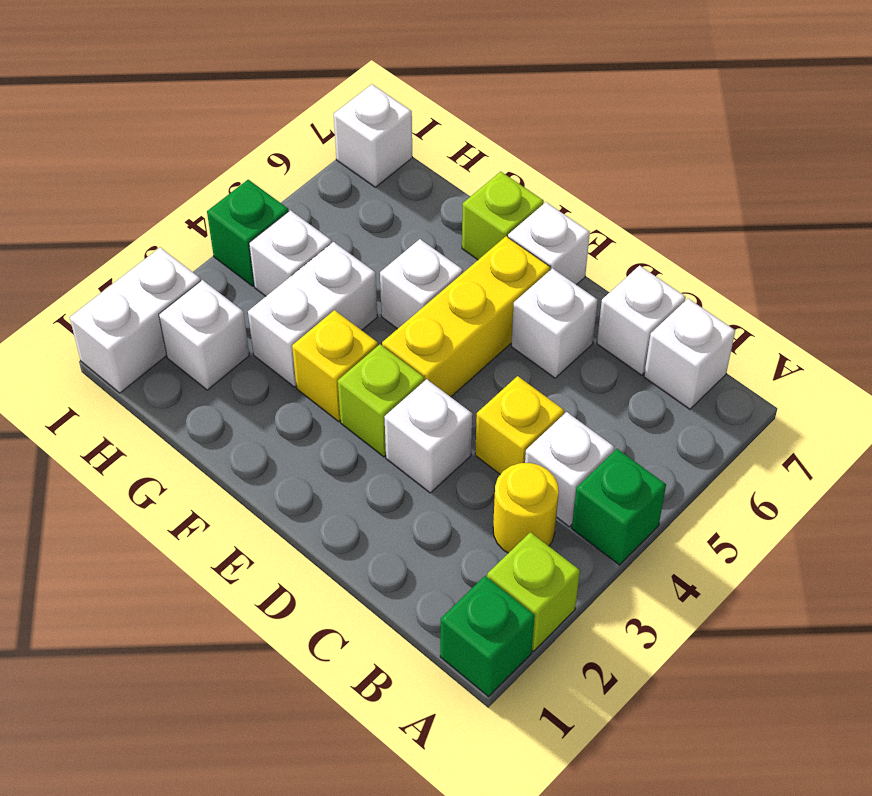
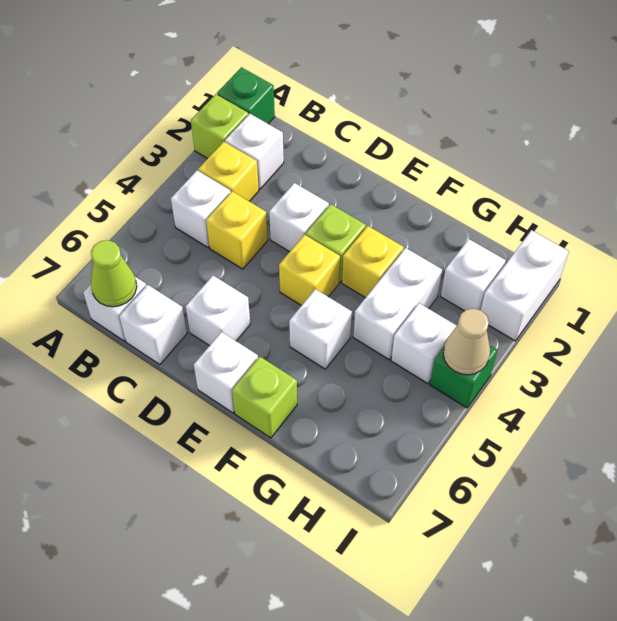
green 1x1 brick [572,449,666,565] -> none
yellow 1x1 round brick [493,463,559,553] -> yellow 1x1 brick [198,142,259,201]
none -> lime 1x1 cone [91,240,137,307]
yellow 1x3 brick [382,236,550,397] -> yellow 1x1 brick [279,235,340,306]
none -> tan 1x1 cone [443,309,490,375]
white 1x1 brick [334,84,412,187] -> white 1x1 brick moved to [225,114,284,189]

